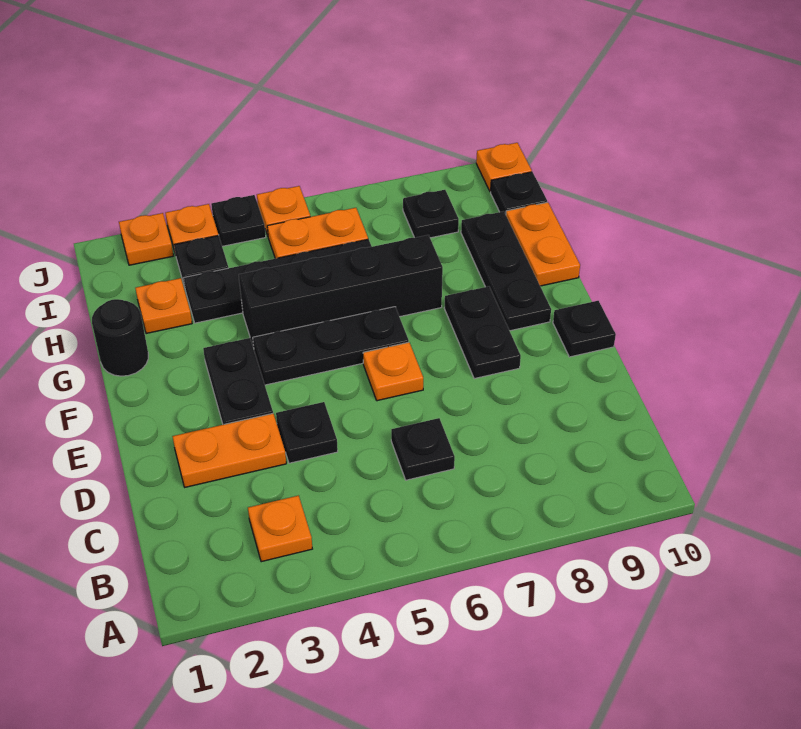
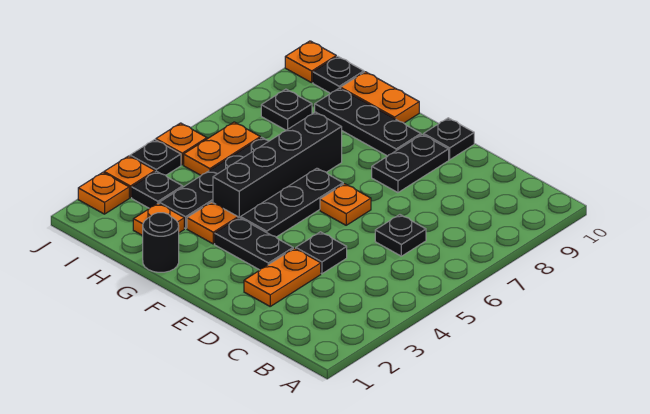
orange 1x1 plate [248,496,312,562] -> orange 1x1 plate moved to [187,202,238,244]
black 1x2 plate [444,286,521,379] -> black 1x2 plate turned to [372,134,449,192]

